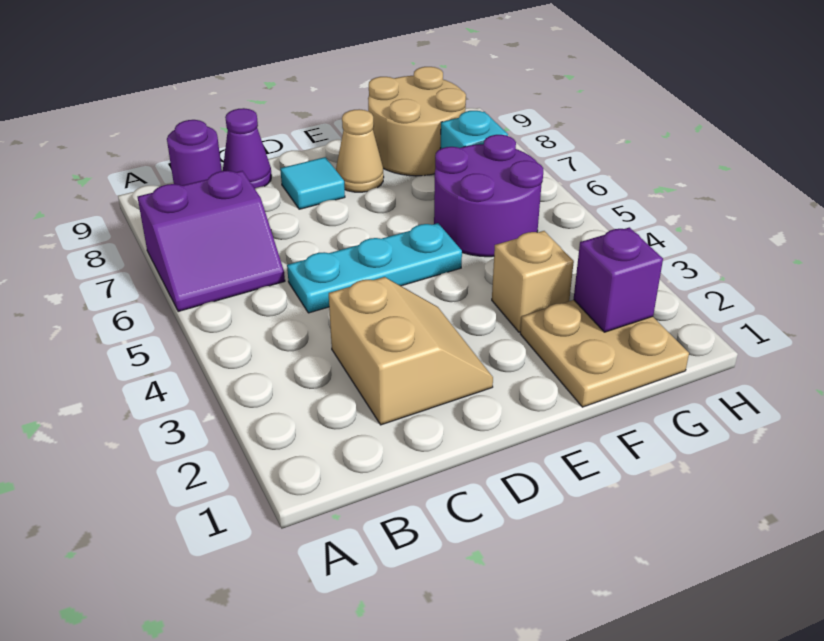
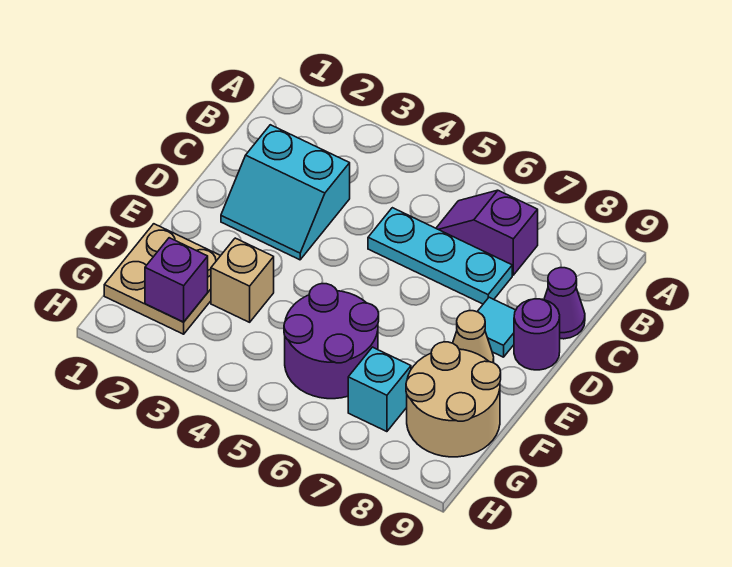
purple 2x2 slope [138,171,285,312] -> purple 1x2 slope [436,190,538,275]
purple 1x1 round brick [167,120,222,186] -> purple 1x1 round brick moved to [514,299,560,370]
tan 2x2 slope [329,277,493,425] -> cyan 2x2 slope [221,125,350,260]
cyan 1x3 plate [287,223,462,313] -> cyan 1x3 plate turned to [368,208,512,304]

